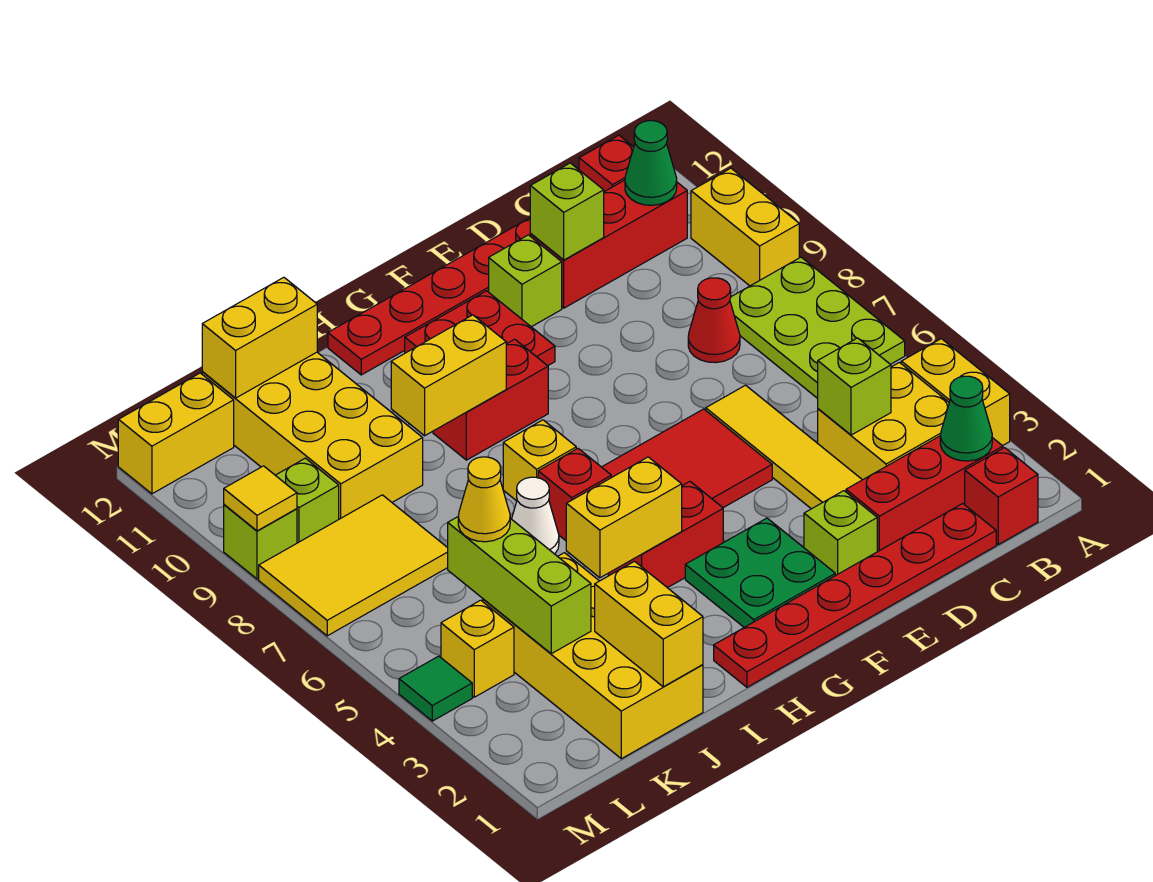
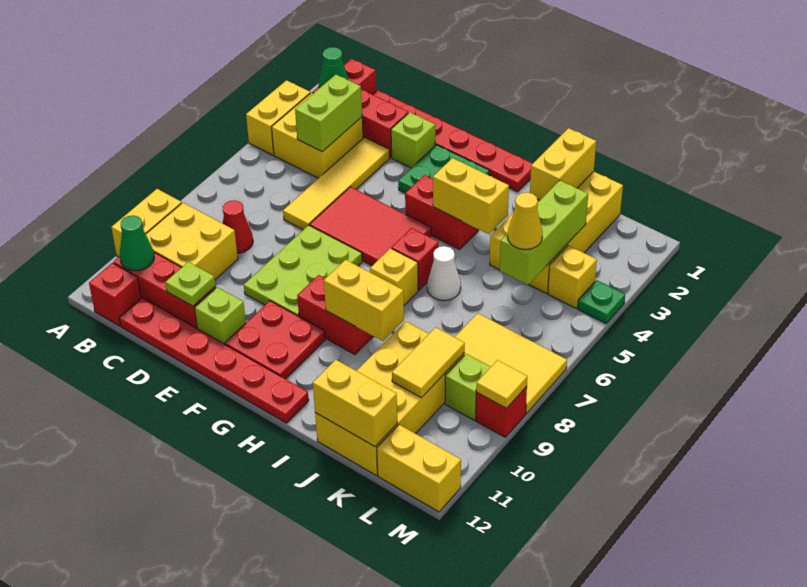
lime 2x3 plate [730,257,905,398] -> lime 2x3 plate moved to [244,225,362,316]
none -> yellow 2x2 brick [146,203,238,279]
lime 1x1 brick [818,338,891,435] -> lime 1x2 brick [295,75,362,152]
lime 1x1 brick [530,163,604,260] -> lime 1x1 plate [165,262,216,306]
none -> yellow 1x2 tile [392,327,465,398]
green 1x1 tile [399,656,472,721] -> green 1x1 plate [578,280,625,323]
lime 1x1 brick [224,505,297,579] -> red 1x1 brick [476,386,527,437]

